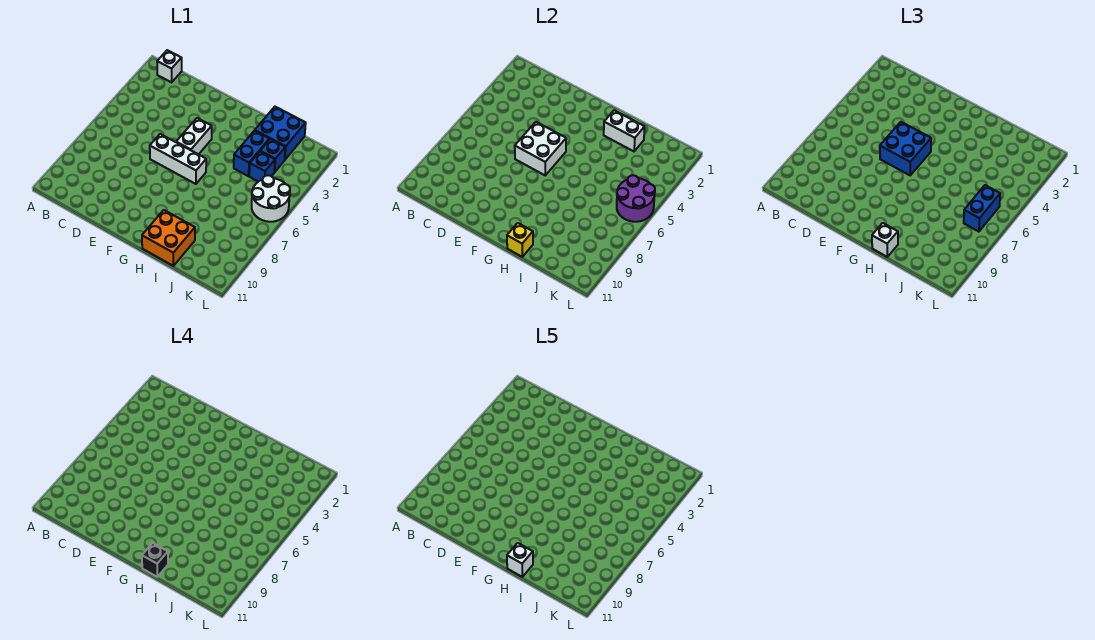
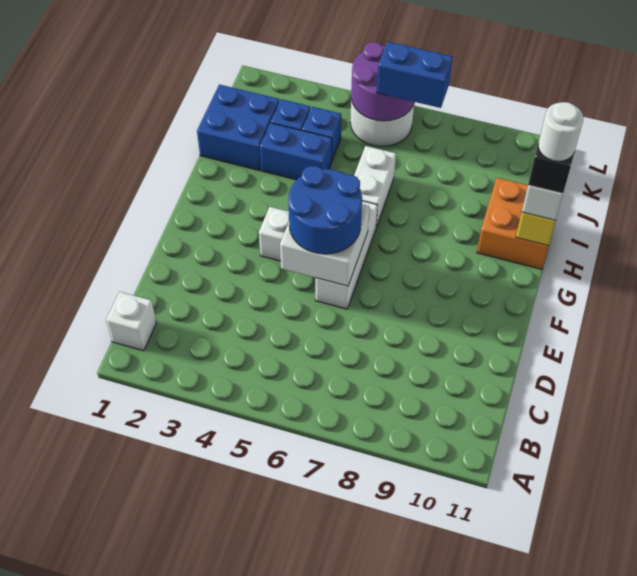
blue 2x2 brick [880,122,931,175] -> blue 2x2 round brick [288,166,362,254]
white 1x2 brick [604,110,645,151] -> white 1x2 brick moved to [354,146,396,227]
white 1x1 brick [507,543,533,577] -> white 1x1 round brick [538,102,583,161]

